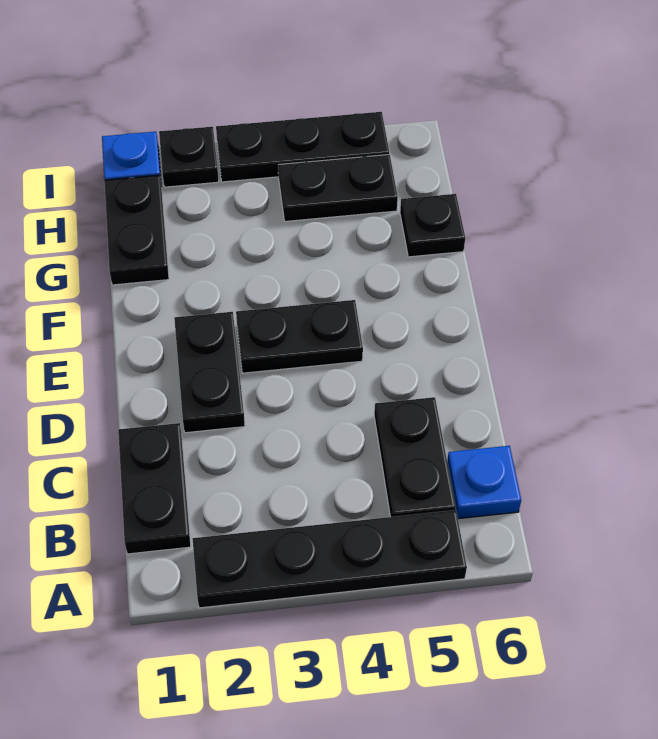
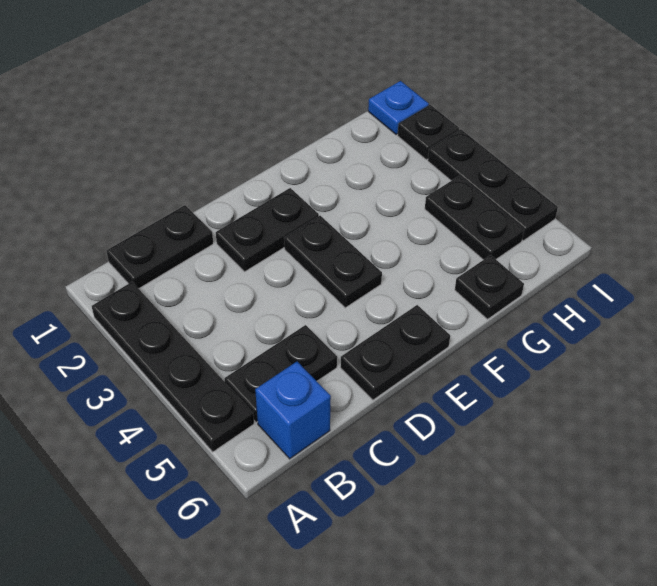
blue 1x1 plate [447,446,521,519] -> blue 1x1 brick [255,362,331,459]
black 1x2 plate [104,175,169,285] -> black 1x2 plate moved to [340,305,450,400]

